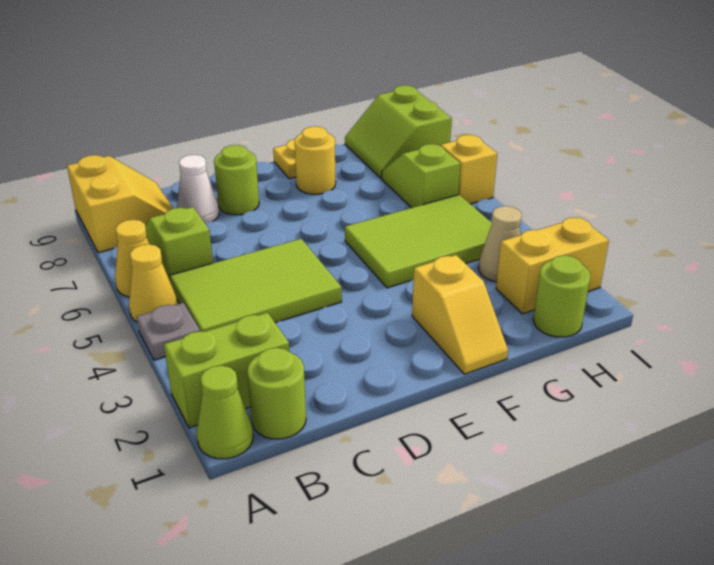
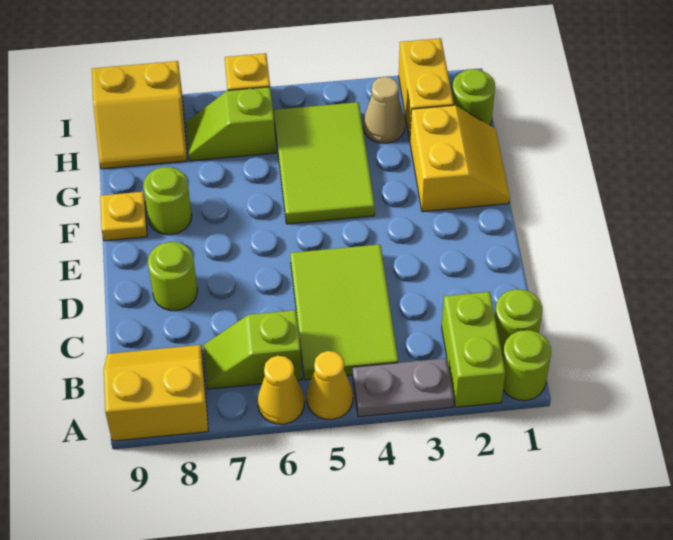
lime 1x1 cone [196,366,253,459] -> lime 1x1 round brick [502,330,551,400]
grey 1x1 plate [137,303,200,360] -> grey 1x2 plate [353,358,454,417]
white 1x1 cone [177,155,219,223] -> none
yellow 1x2 slope [412,255,508,374] -> yellow 2x2 slope [410,105,510,212]
yellow 1x1 round brick [295,126,336,194] -> lime 1x1 round brick [143,167,192,235]
lime 2x2 slope [345,85,452,178] -> yellow 2x2 slope [92,61,187,169]

